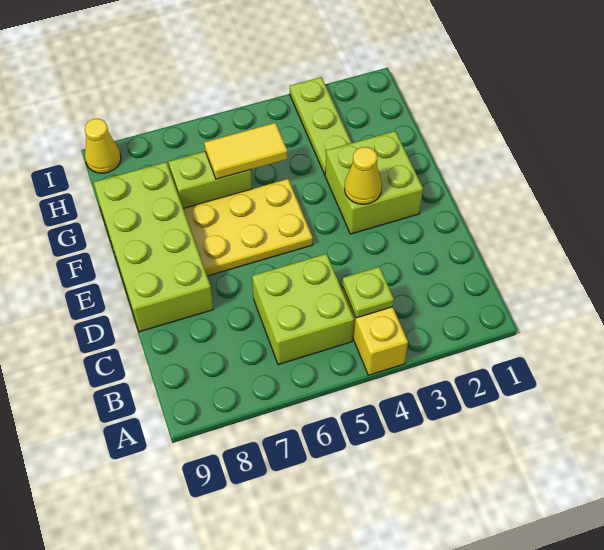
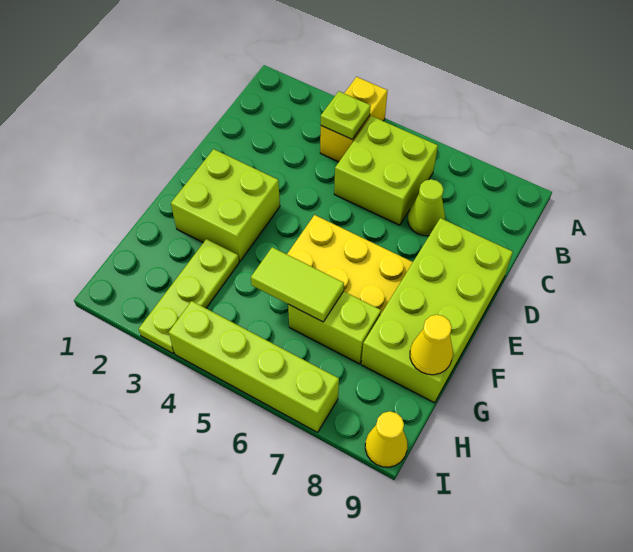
none -> lime 1x1 cone [408,179,445,236]
yellow 1x1 cone [344,147,382,204] -> yellow 1x1 cone moved to [410,315,453,375]
yellow 1x2 tile [204,123,288,179] -> lime 1x2 tile [251,247,344,322]
none -> lime 1x4 brick [168,301,339,432]

